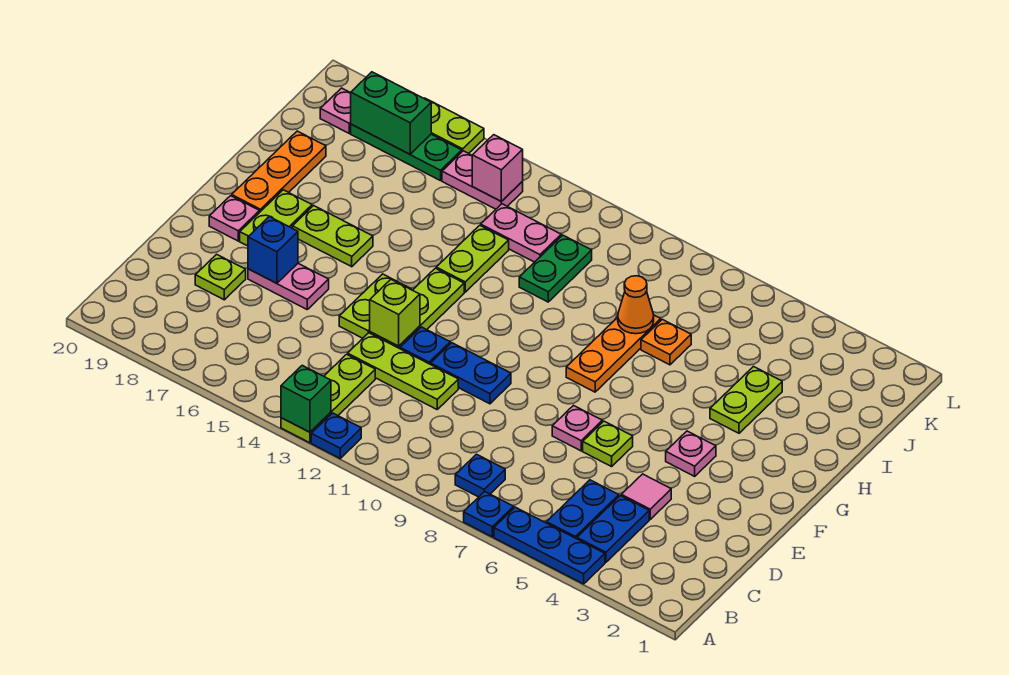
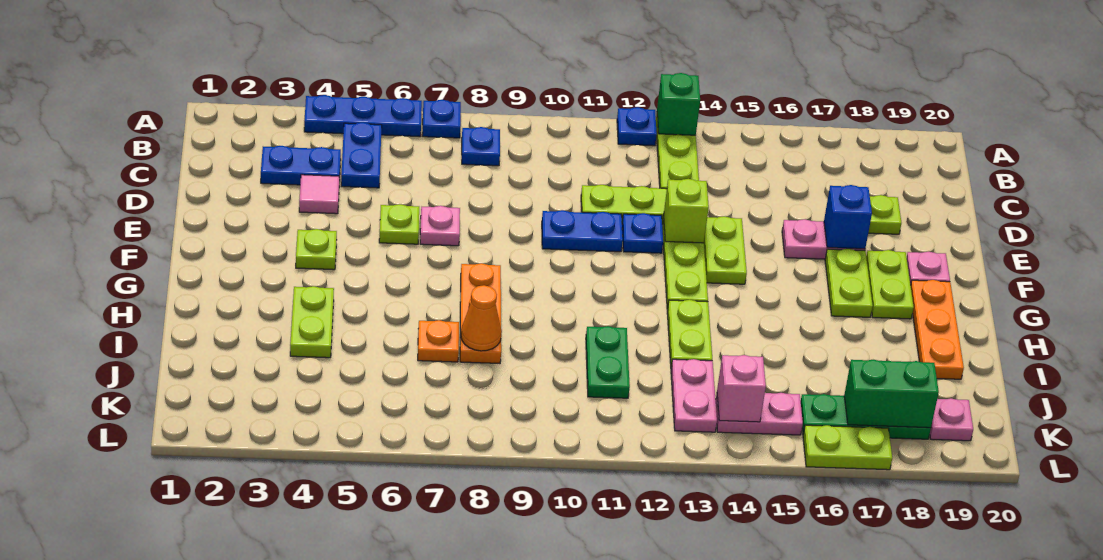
blue 1x2 plate [577,496,649,562] -> blue 1x2 plate turned to [261,146,341,185]
pink 1x1 plate [666,431,716,476] -> lime 1x1 plate [296,229,337,270]
lime 1x2 plate [292,206,373,267] -> lime 1x2 plate turned to [825,249,873,317]
pink 1x2 plate [481,204,561,262] -> pink 1x2 plate turned to [671,359,717,432]

